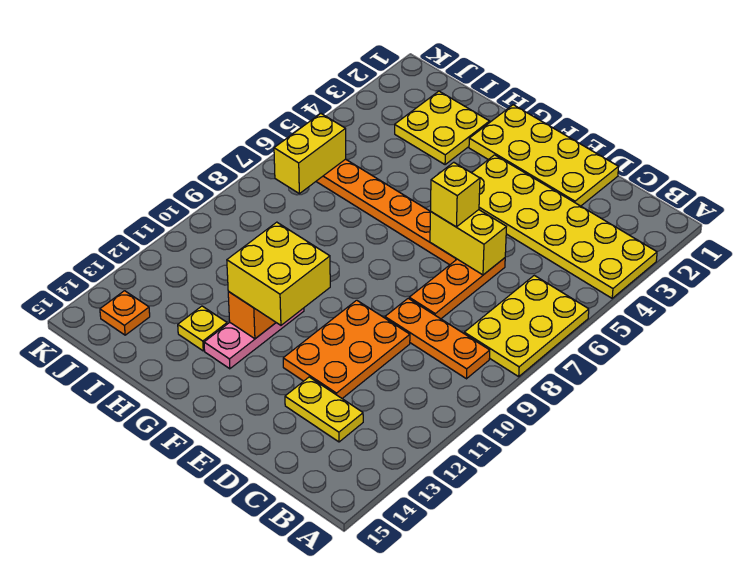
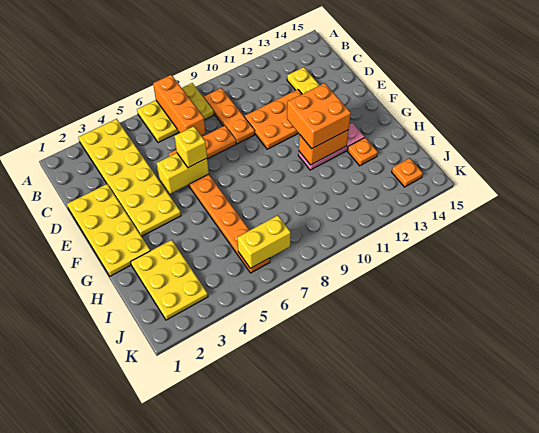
none -> orange 1x3 brick [153,75,206,136]
yellow 1x2 brick [430,210,506,275] -> yellow 1x2 brick turned to [157,153,209,194]
yellow 2x2 brick [227,222,330,325] -> orange 2x2 brick [287,83,351,149]
yellow 2x2 plate [395,91,490,165] -> yellow 2x3 plate [131,240,208,320]
yellow 1x1 plate [178,306,227,351] -> orange 1x1 plate [347,138,378,166]

